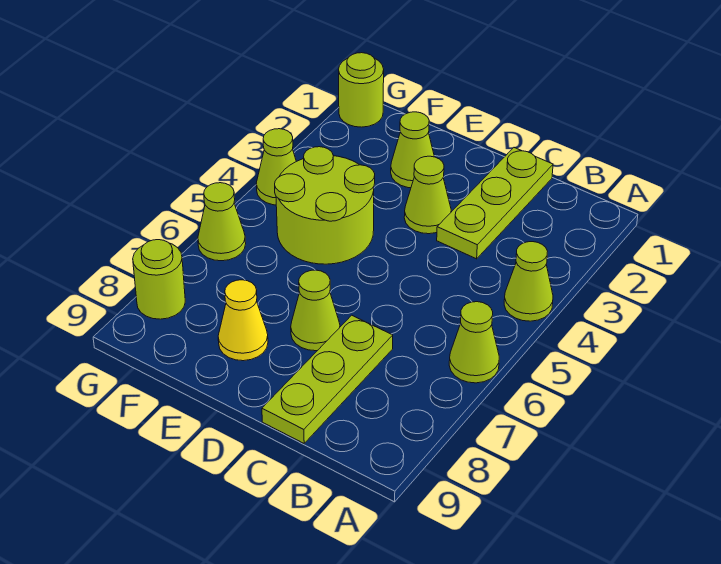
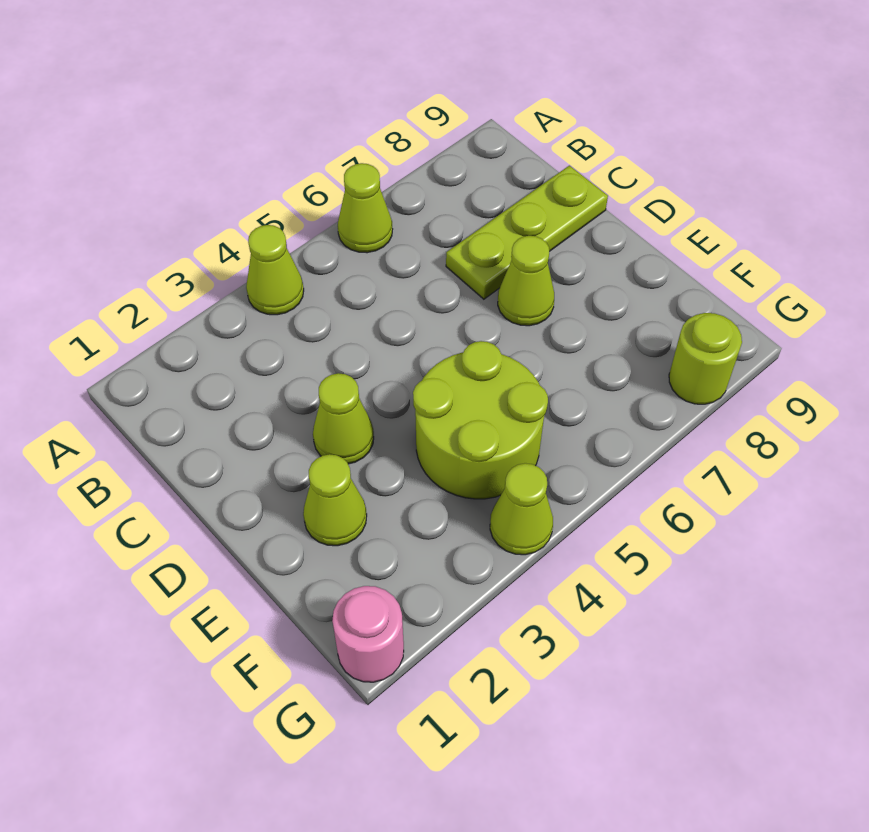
lime 1x3 plate [437,148,553,259] -> none
yellow 1x1 cone [218,280,268,361] -> none
lime 1x1 round brick [339,53,384,127] -> pink 1x1 round brick [332,586,404,682]
lime 1x1 cone [198,183,246,261] -> none

